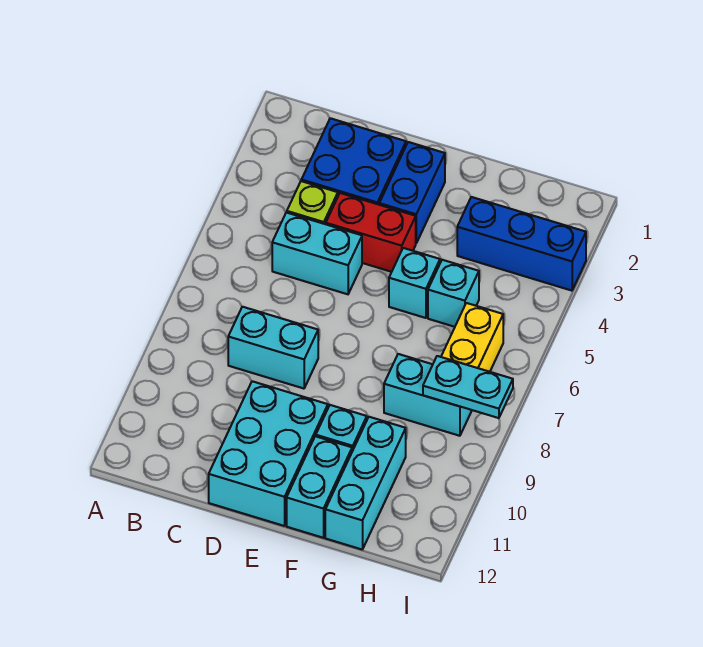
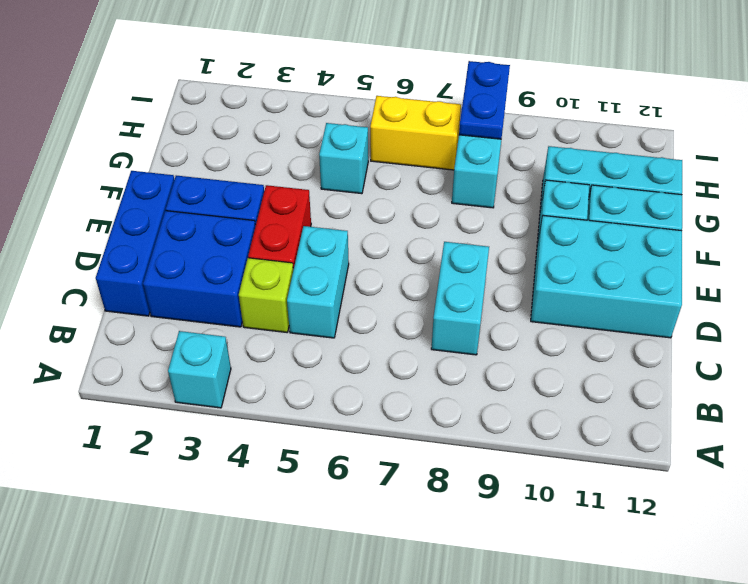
cyan 1x1 brick [389,248,440,318] -> cyan 1x1 brick moved to [168,331,231,408]
blue 1x3 brick [457,197,586,291] -> blue 1x3 brick moved to [96,171,174,316]
cyan 1x2 plate [423,356,513,418] -> blue 1x2 plate [459,61,510,139]

